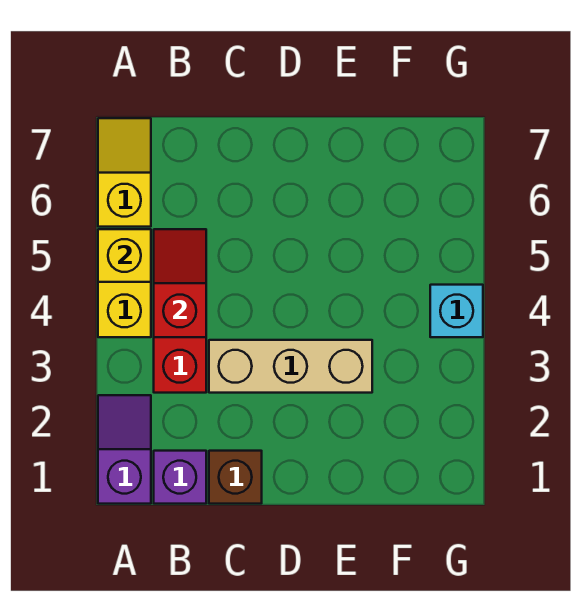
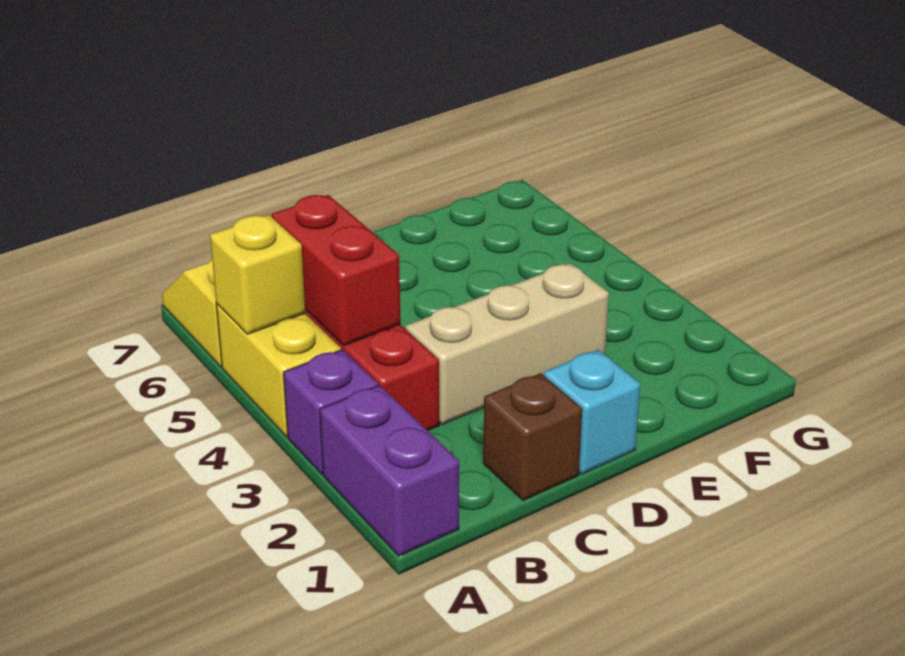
purple 1x2 slope [98,395,151,504] -> purple 1x2 brick [320,385,459,556]
purple 1x1 brick [154,451,206,504] -> purple 1x1 brick moved to [284,350,378,474]
red 1x2 slope [154,229,206,337] -> red 1x2 brick [272,195,401,346]
cyan 1x1 brick [430,285,483,337] -> cyan 1x1 brick moved to [544,350,640,474]

